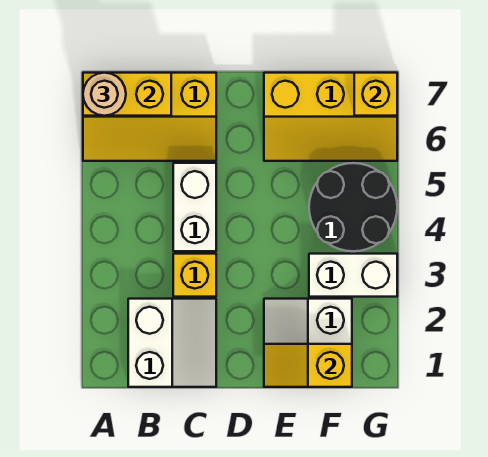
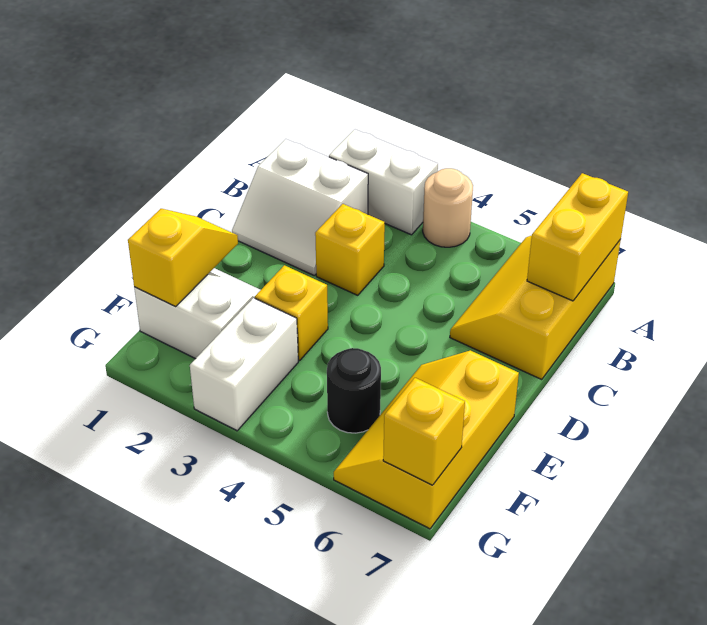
tan 1x1 round brick [83,73,126,116] -> tan 1x1 round brick moved to [423,168,473,247]
white 1x2 brick [173,163,216,251] -> white 1x2 brick moved to [329,129,438,235]
none -> yellow 1x1 brick [255,265,328,360]
black 2x2 round brick [309,163,397,251] -> black 1x1 round brick [327,348,381,433]

